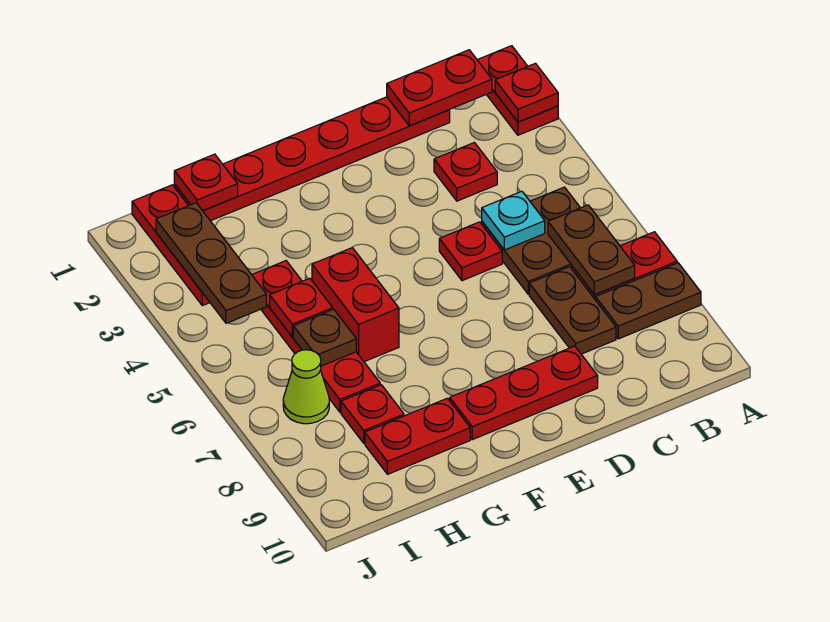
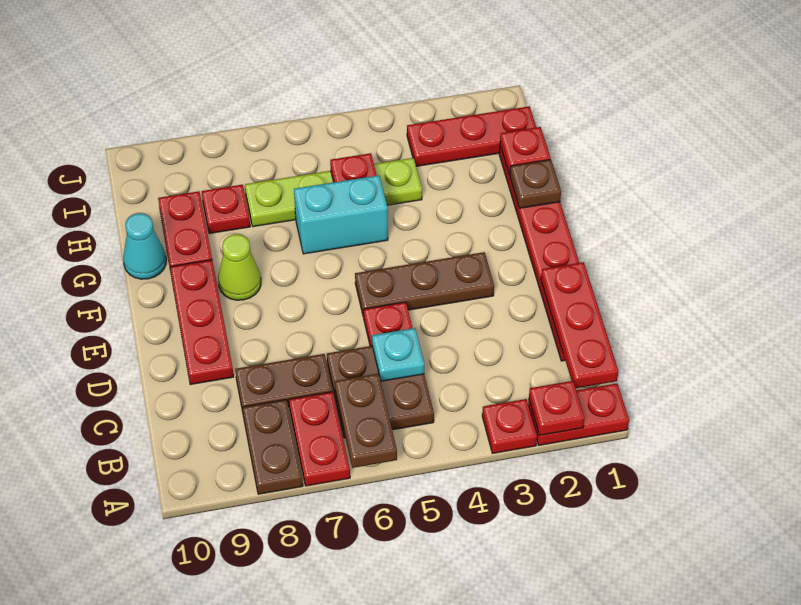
red 1x2 plate [387,50,492,126] -> red 1x3 plate [541,262,619,388]
brown 1x2 plate [548,205,635,295] -> brown 1x2 plate turned to [335,374,397,468]
red 1x1 plate [434,143,497,201] -> red 1x1 plate moved to [482,399,537,453]
red 1x2 brick [312,248,399,362] -> cyan 1x2 brick [294,175,388,254]
none -> cyan 1x1 cone [123,213,166,279]
red 1x4 plate [252,261,380,412] -> lime 1x4 plate [245,158,422,227]
brown 1x1 plate [293,309,356,366] -> brown 1x1 plate moved to [510,159,561,208]
brown 1x3 plate [156,203,266,323] -> brown 1x3 plate moved to [355,252,494,317]
lime 1x1 cone [283,350,329,424] -> lime 1x1 cone moved to [218,234,261,300]

